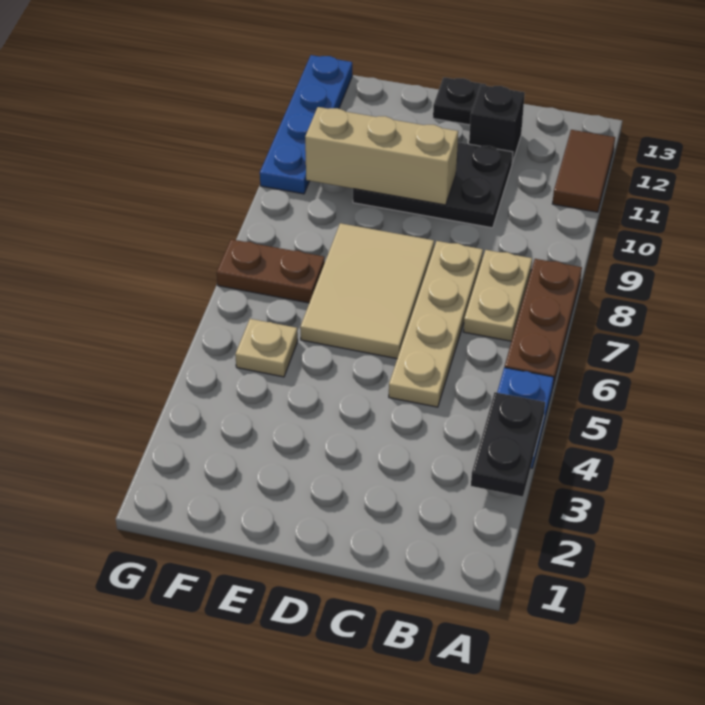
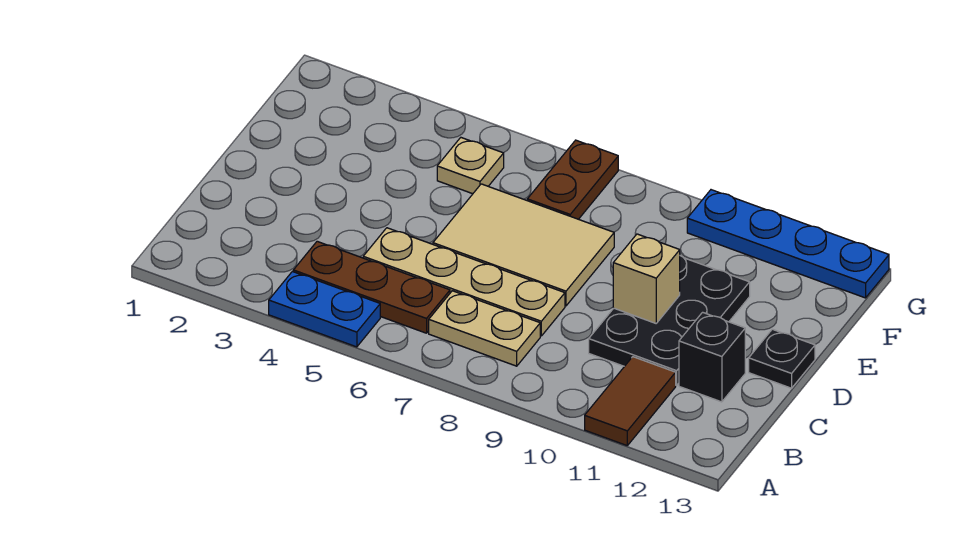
black 1x2 plate [471,392,545,497] -> none
brown 1x3 plate [505,259,582,386] -> brown 1x3 plate moved to [293,241,450,333]
brown 1x2 tile [552,130,615,212] -> brown 1x2 tile turned to [585,357,676,445]
tan 1x3 brick [305,107,458,205] -> tan 1x1 brick [613,234,680,323]

